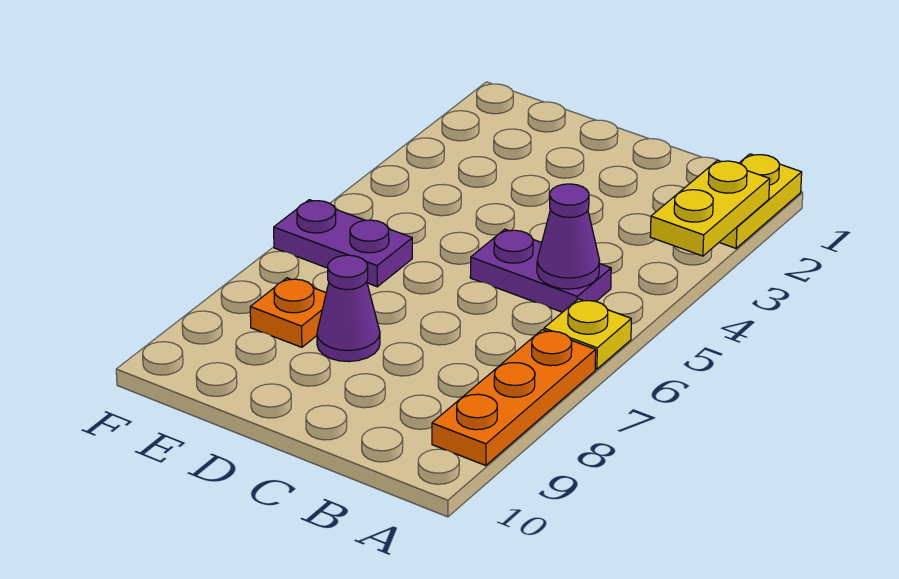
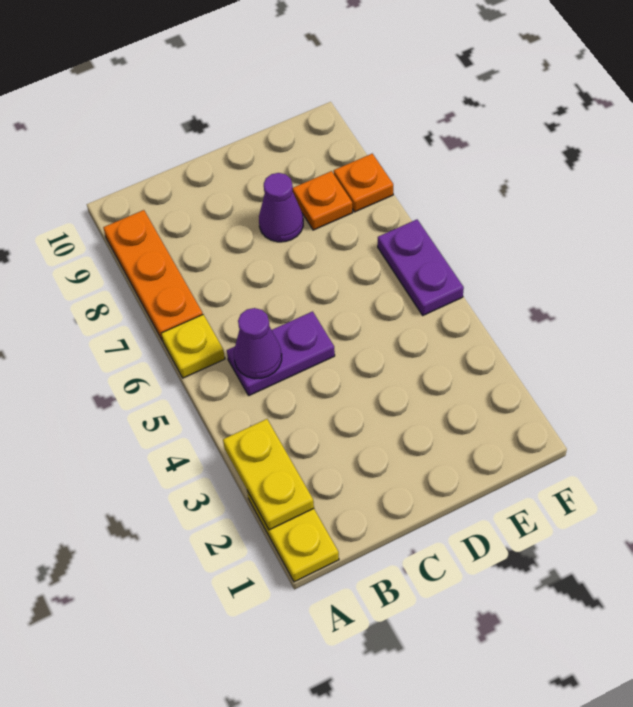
purple 1x2 plate [274,200,412,287] -> purple 1x2 plate turned to [378,220,464,315]
none -> orange 1x1 plate [334,154,393,212]

